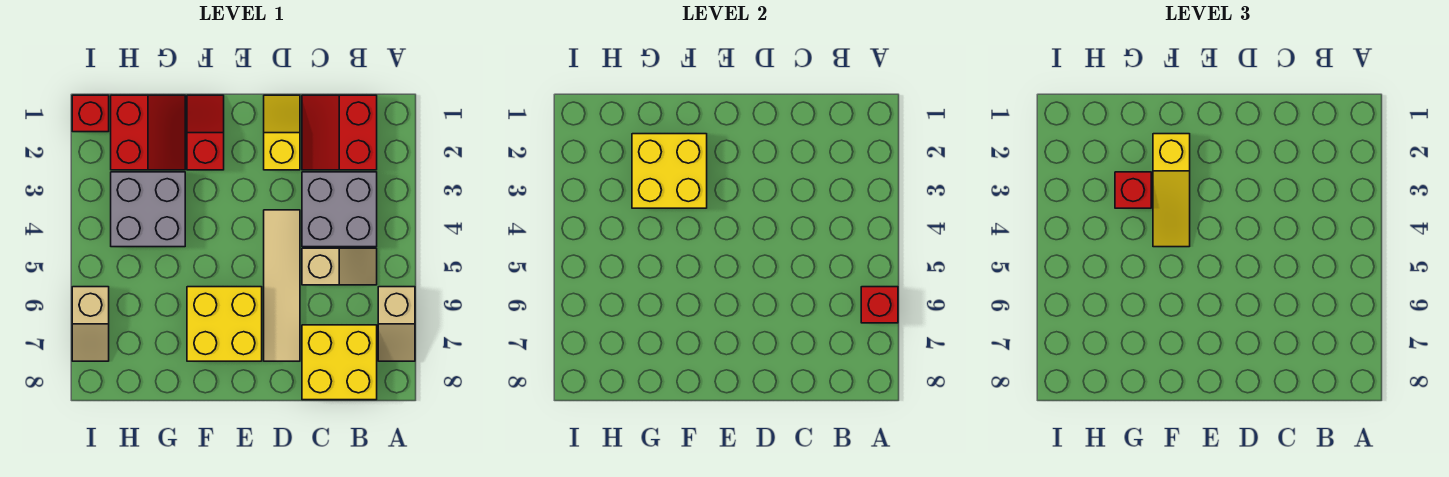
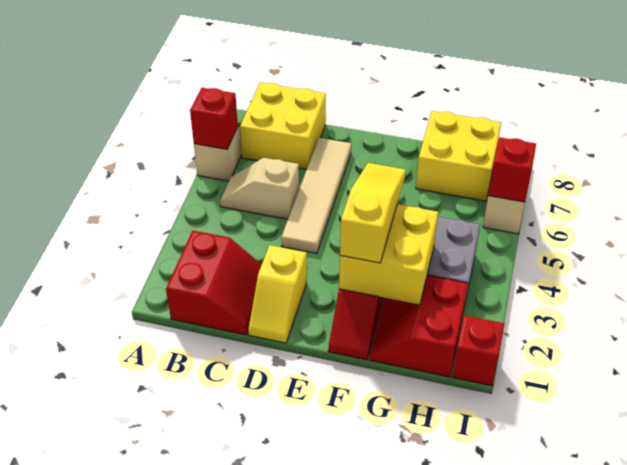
grey 2x2 brick [302,172,377,247] -> none
yellow 2x2 brick [187,287,262,361] -> yellow 2x2 brick moved to [416,111,501,201]
red 1x1 brick [1115,172,1151,208] -> red 1x1 brick moved to [488,137,536,202]

